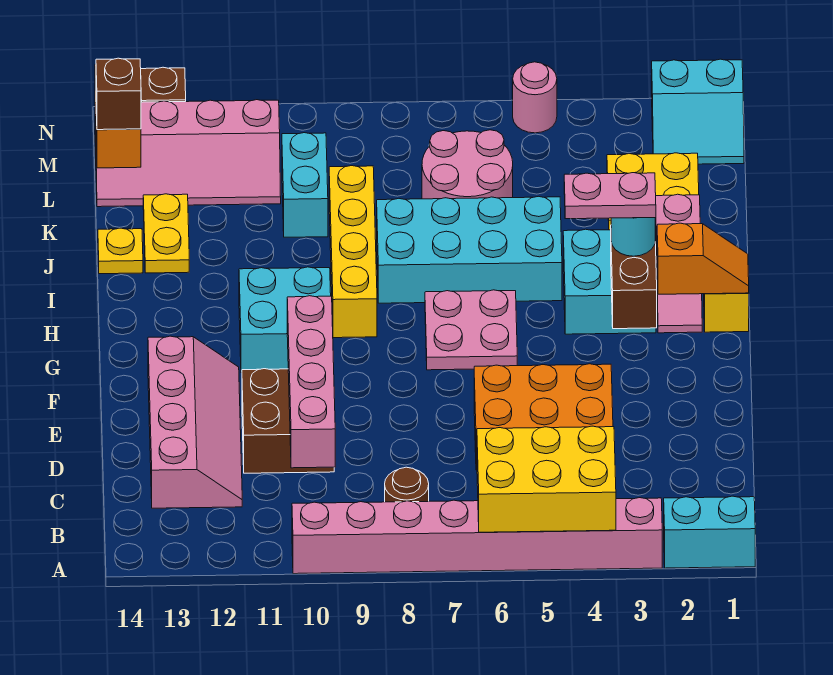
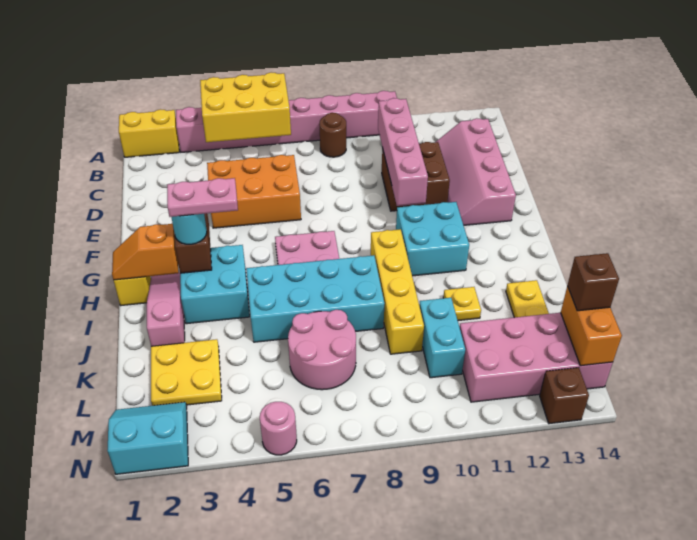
cyan 1x2 brick [664,496,755,568] -> yellow 1x2 brick [119,109,179,157]
yellow 1x1 plate [98,228,143,274] -> yellow 1x1 plate moved to [443,287,481,321]
pink 2x4 slope [95,100,281,207] -> pink 2x4 brick [460,313,613,402]

